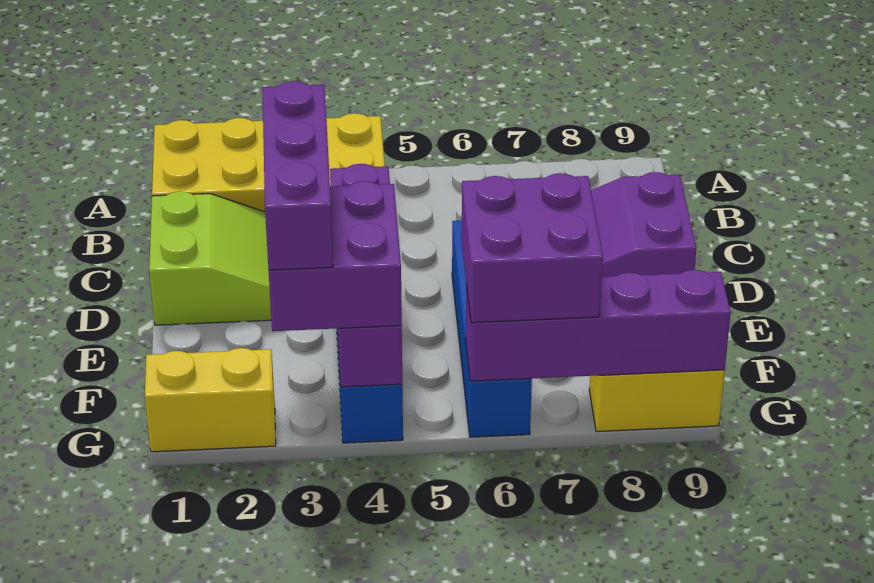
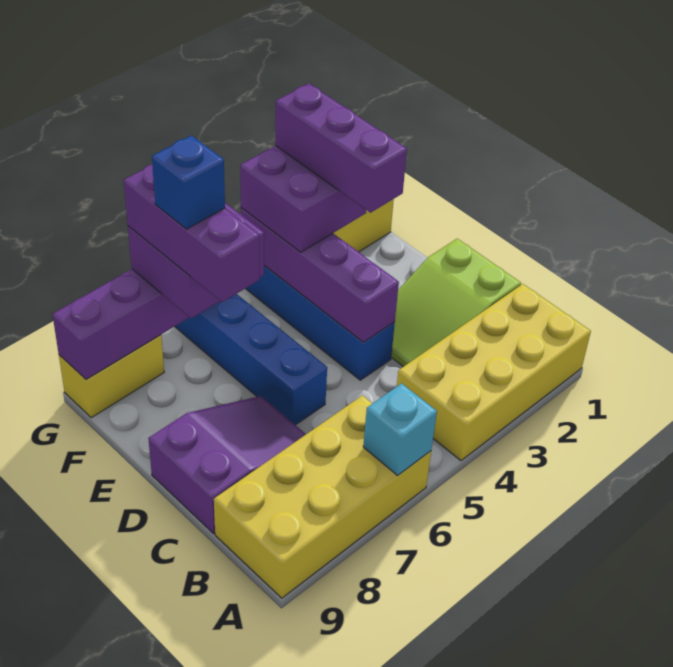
none -> yellow 2x4 brick [214,395,431,598]
none -> cyan 1x1 brick [363,383,437,475]
none -> purple 1x3 brick [124,164,259,302]
none -> blue 1x1 brick [152,135,225,229]

